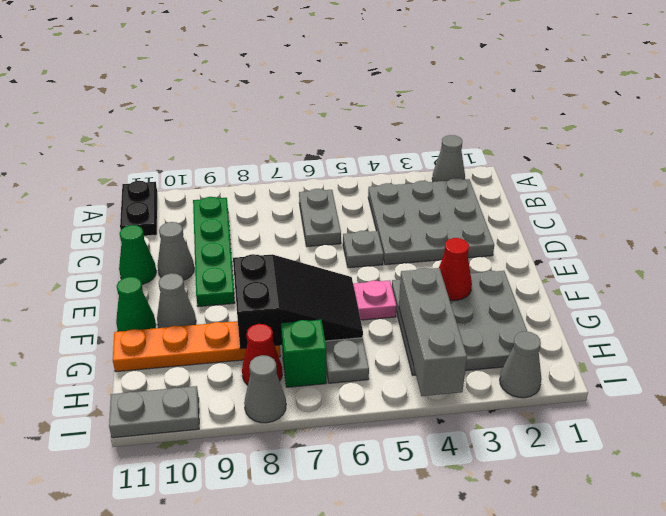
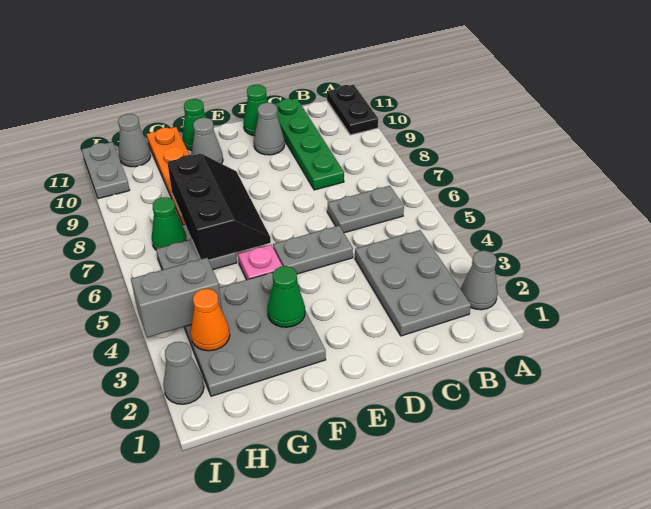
black 1x2 plate [120,181,157,236] -> black 1x2 plate turned to [327,85,378,135]
grey 3x3 plate [368,178,494,265] -> grey 2x3 plate [355,230,471,336]
green 1x4 plate [193,197,235,307] -> green 1x4 plate turned to [274,98,344,190]
grey 1x1 plate [343,231,384,268] -> grey 1x2 plate [273,226,353,274]
red 1x1 cone [439,238,472,300] -> green 1x1 cone [267,266,305,327]
black 2x3 slope [233,254,363,349] -> black 2x3 slope turned to [167,153,271,260]
grey 1x3 brick [399,268,467,396] -> grey 1x2 brick [131,258,222,338]
none -> orange 1x1 cone [190,289,230,351]
green 1x1 brick [281,319,327,387] -> green 1x1 cone [152,197,187,250]
red 1x1 cone [242,324,282,385] -> none
grey 1x1 cone [244,355,286,423] -> grey 1x1 cone moved to [118,114,151,167]

